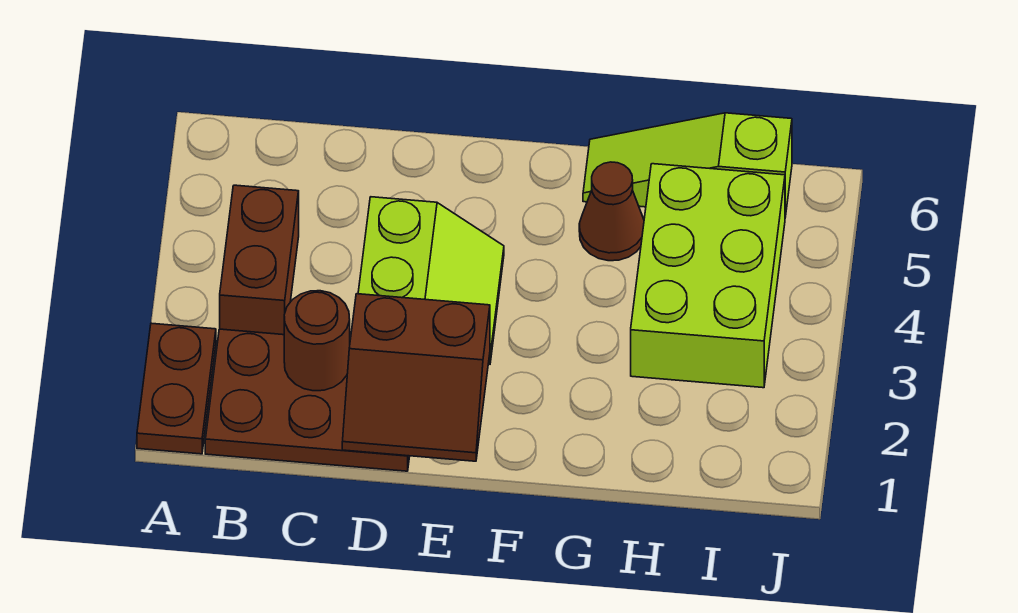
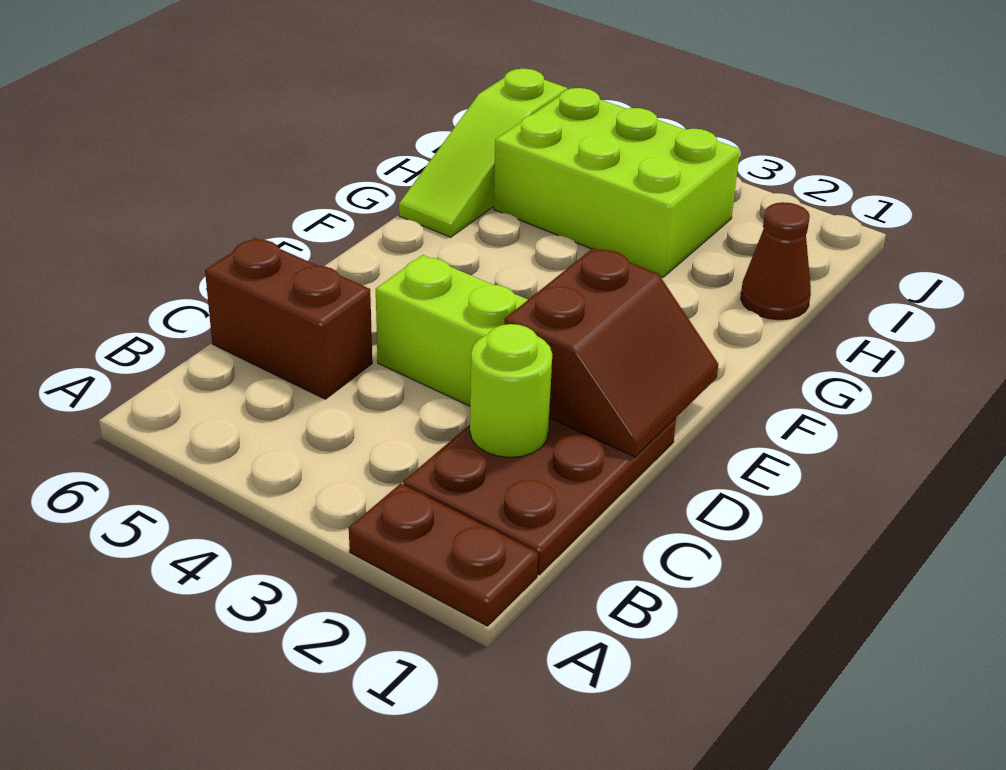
brown 1x2 brick [220,185,299,335] -> brown 1x2 brick moved to [205,238,372,399]
brown 1x1 round brick [284,291,350,391] -> lime 1x1 round brick [470,324,552,457]
brown 1x1 cone [579,162,644,261] -> brown 1x1 cone moved to [741,202,811,320]

